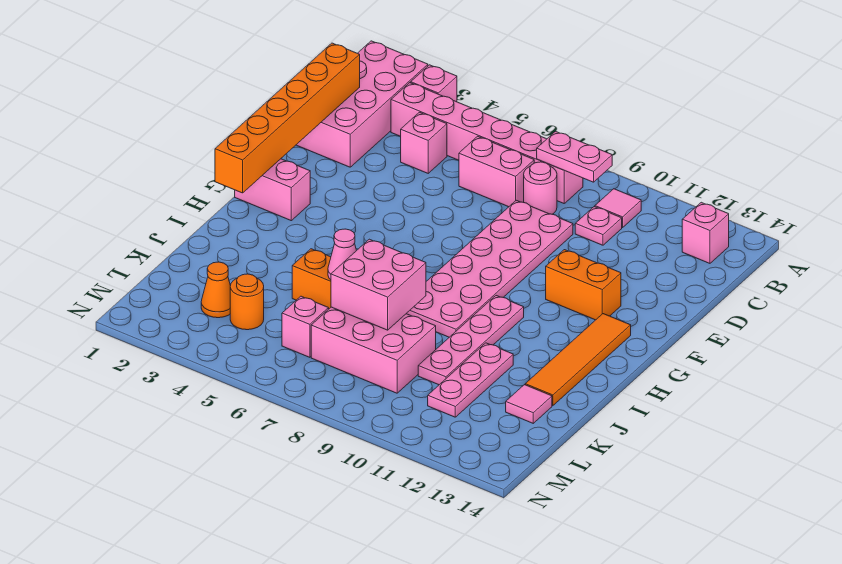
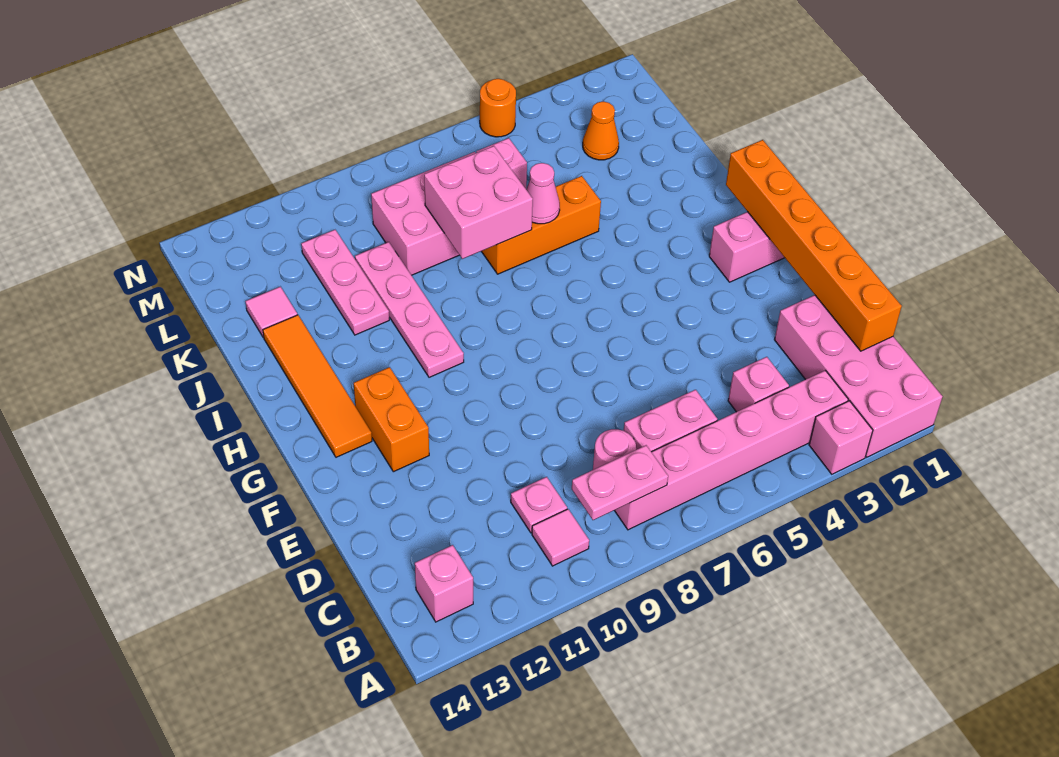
pink 2x6 plate [406,200,573,337] -> none
orange 1x2 brick [546,250,621,320] -> orange 1x2 brick turned to [354,367,429,472]
orange 1x1 round brick [230,274,264,330] -> orange 1x1 round brick moved to [480,79,516,137]

